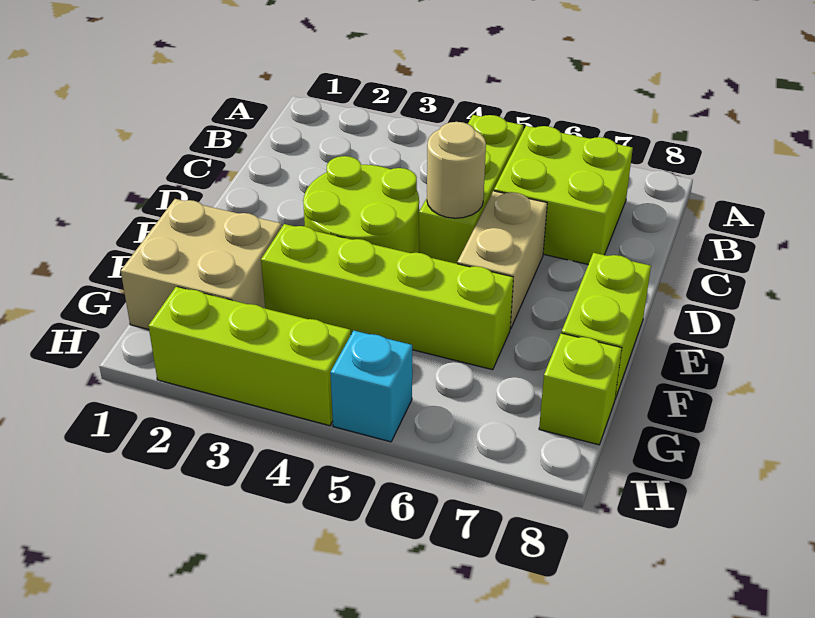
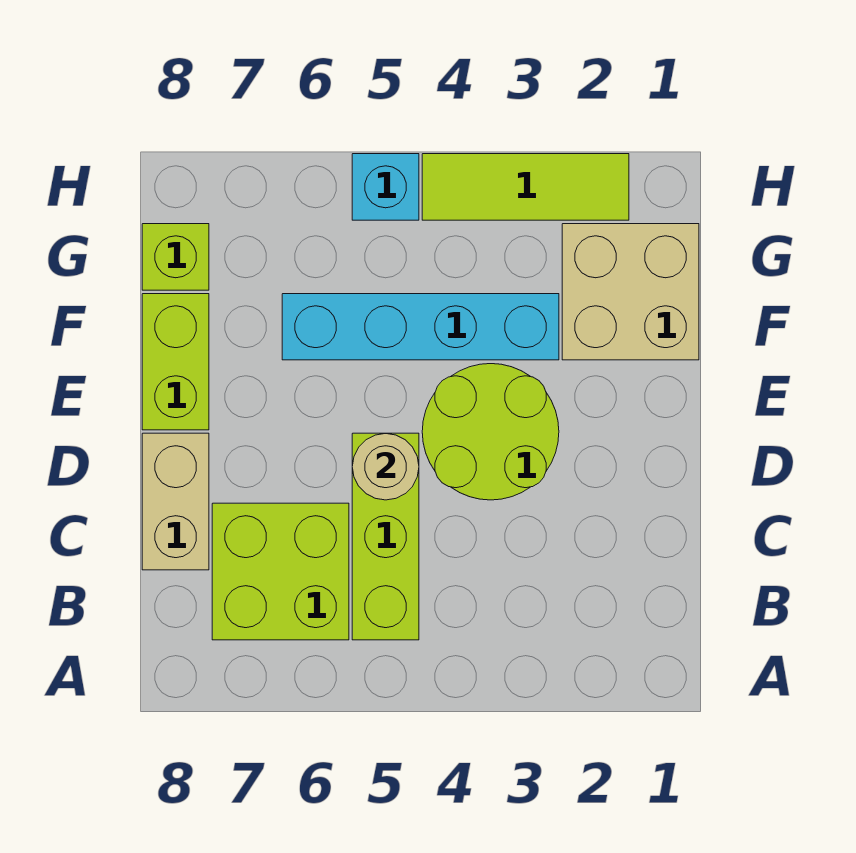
tan 1x2 brick [457,191,547,329] -> tan 1x2 brick moved to [142,433,209,570]
lime 1x4 brick [261,224,513,370] -> cyan 1x4 brick [282,294,559,360]
lime 1x3 brick [149,287,351,426] -> lime 1x3 tile [422,154,629,220]

